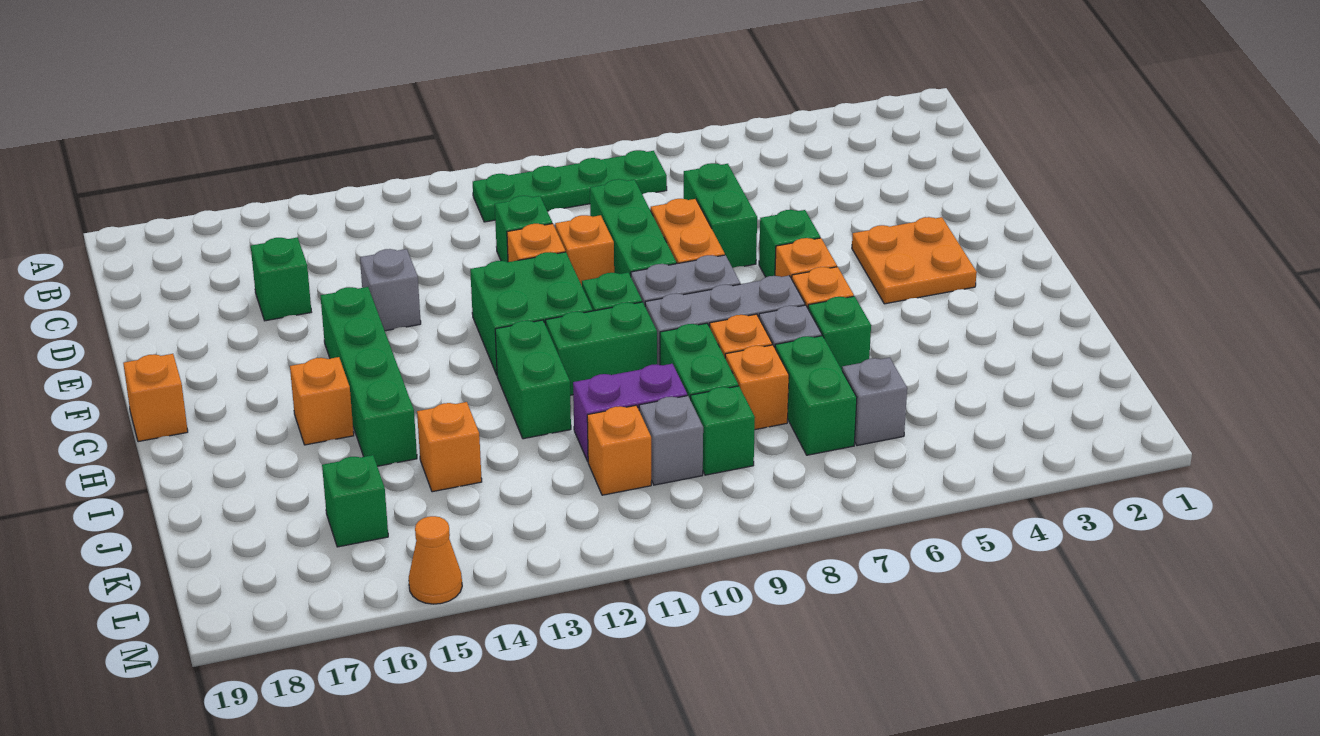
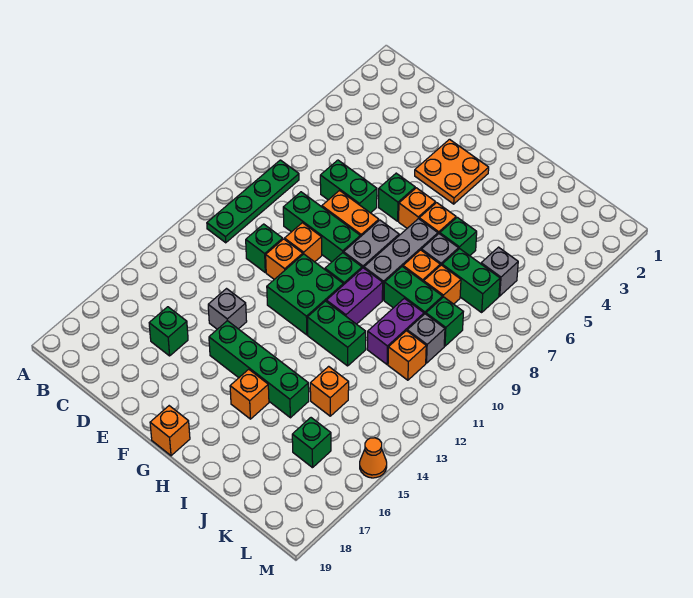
green 1x2 brick [546,302,657,395] -> purple 1x2 brick [326,268,383,324]

